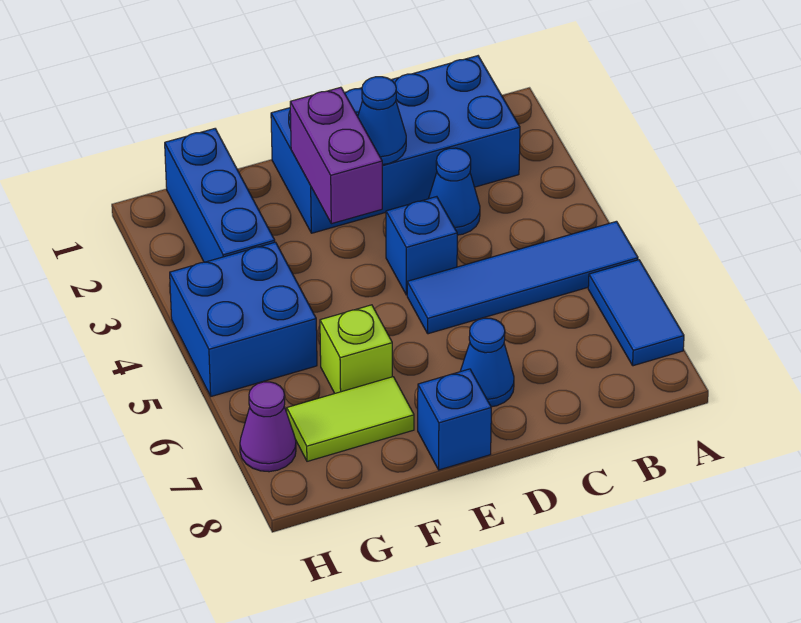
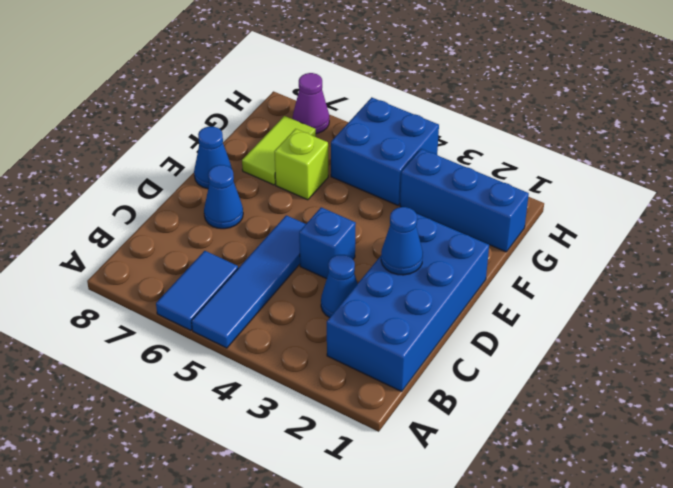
blue 1x2 tile [588,260,684,366] -> blue 1x2 tile turned to [156,251,238,330]
purple 1x2 brick [290,87,382,224] -> none
blue 1x1 brick [418,369,491,470] -> blue 1x1 cone [194,127,232,189]

